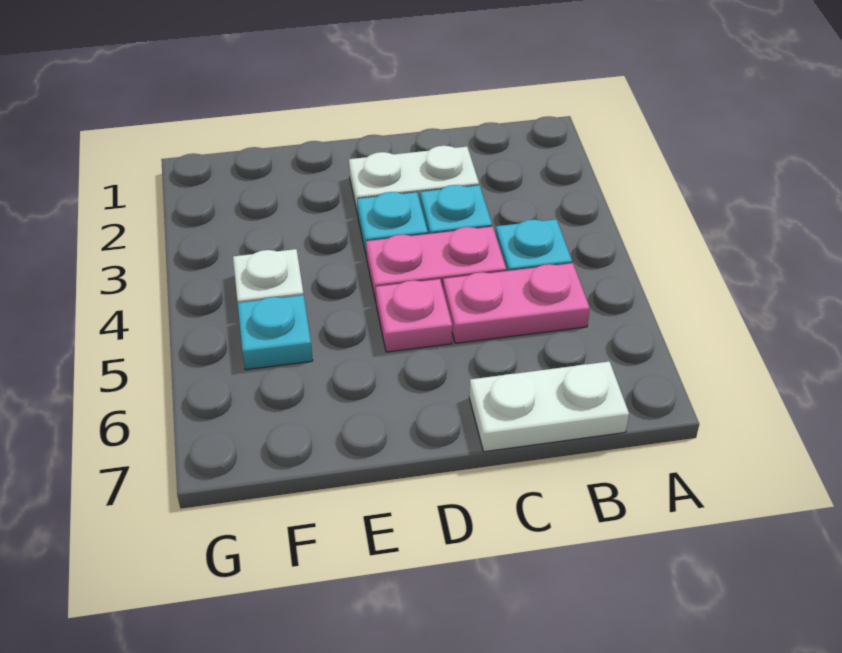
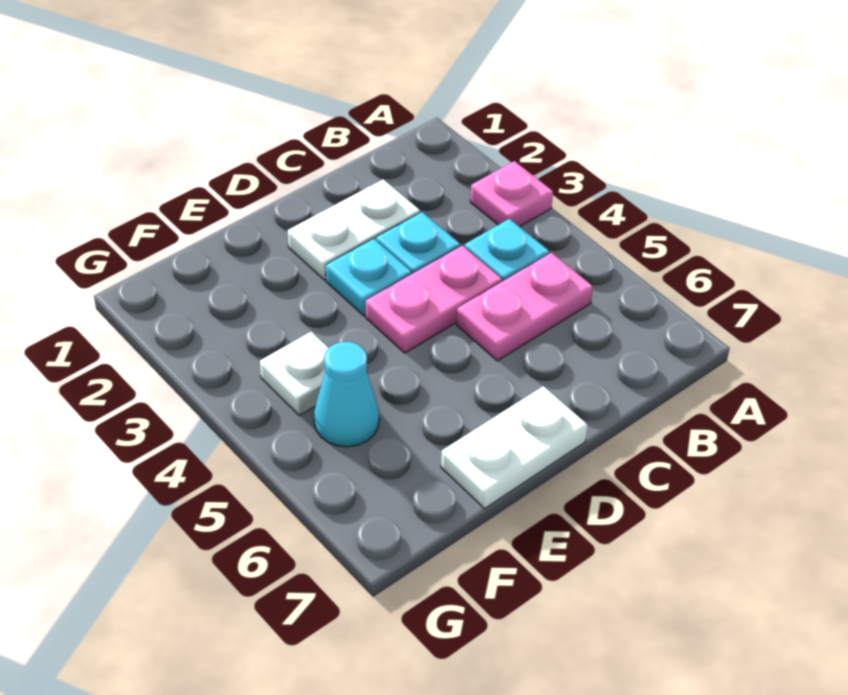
white 1x2 plate [469,361,629,452] -> white 1x2 plate moved to [441,386,588,509]
pink 1x1 plate [376,279,452,352] -> pink 1x1 plate moved to [470,161,553,227]
cyan 1x1 plate [238,295,313,370] -> cyan 1x1 cone [314,342,379,447]

